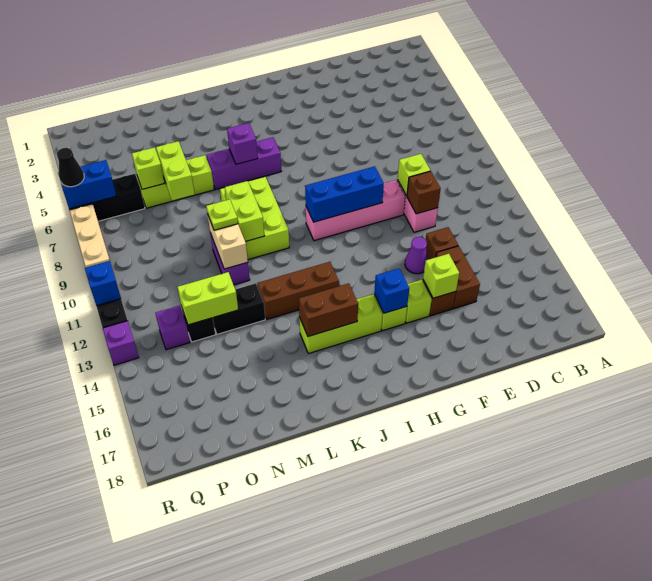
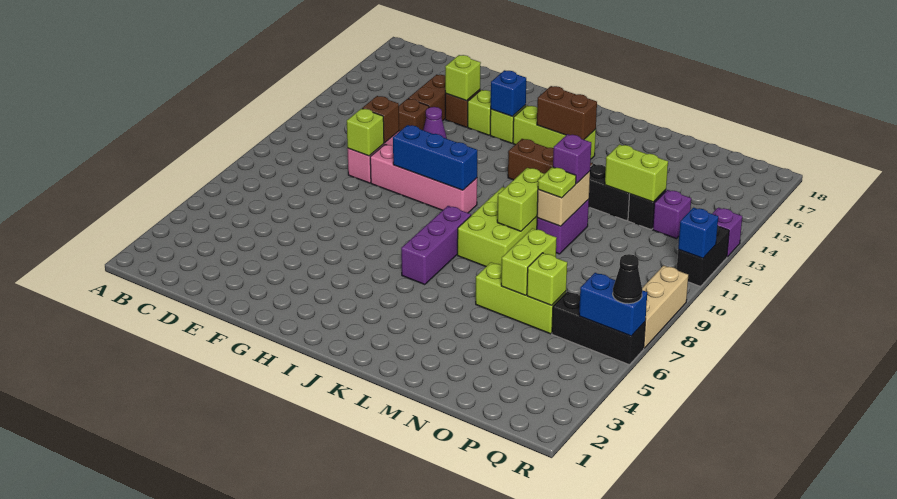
purple 1x3 brick [207,137,281,190] -> purple 1x3 brick turned to [401,206,471,285]
purple 1x1 brick [227,123,258,164] -> purple 1x1 brick moved to [553,134,591,184]

